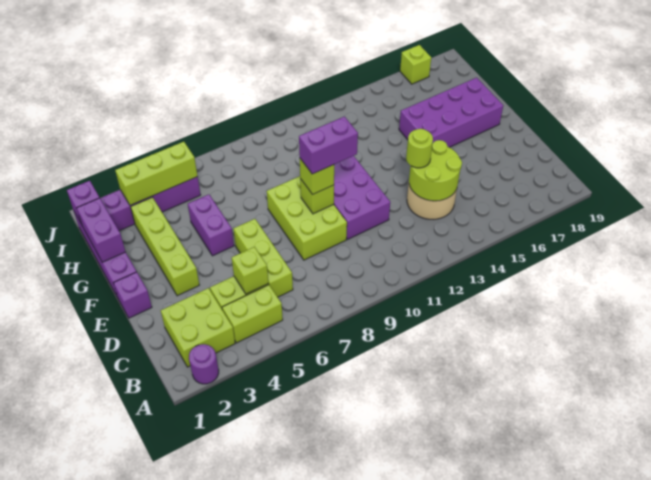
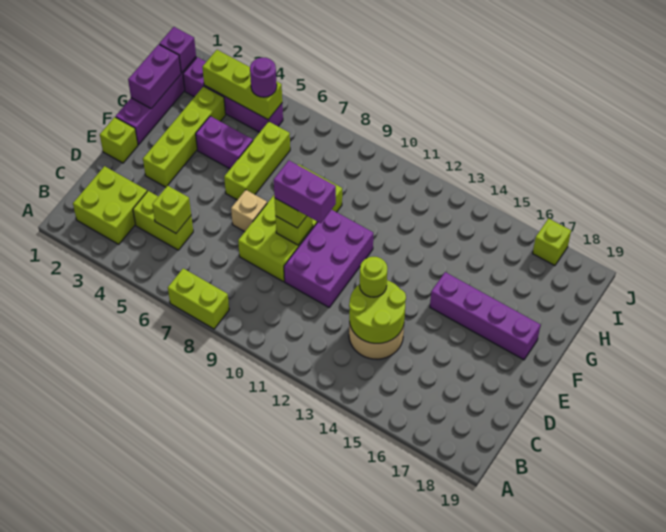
purple 1x1 round brick [189,344,219,384] -> purple 1x1 round brick moved to [250,58,277,97]
lime 1x2 brick [222,285,283,343] -> lime 1x2 brick moved to [168,268,229,329]
lime 1x3 brick [233,219,293,297] -> lime 1x3 brick moved to [224,122,290,200]
lime 2x3 brick [267,176,347,260] -> lime 2x4 brick [238,164,342,282]
purple 1x1 brick [114,272,152,318] -> lime 1x1 brick [100,117,138,163]
none -> tan 1x1 brick [231,190,267,232]
purple 1x2 brick [188,195,234,256] -> purple 1x2 brick turned to [196,116,253,169]
purple 2x4 brick [399,78,503,147] -> purple 1x4 brick [430,272,540,360]

